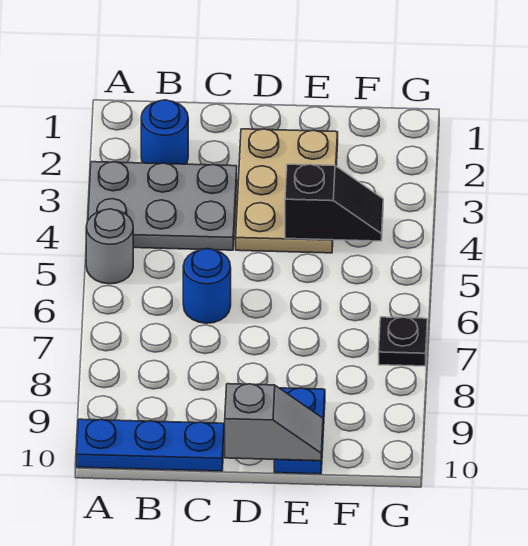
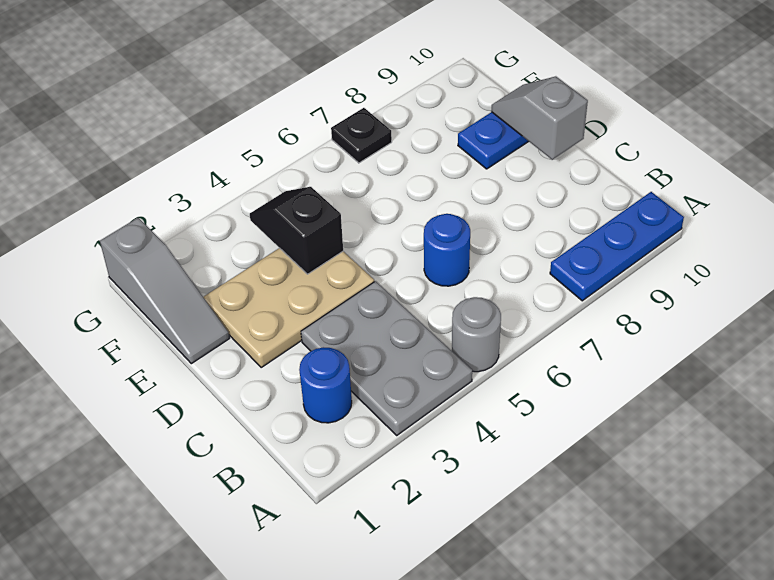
blue 1x3 plate [76,419,224,471] -> blue 1x3 plate turned to [550,192,684,301]
none -> grey 1x3 slope [100,218,229,364]

